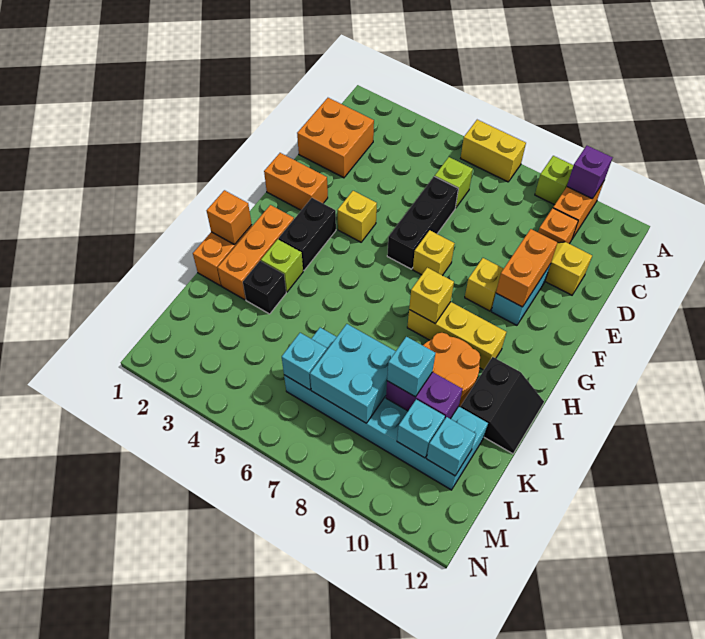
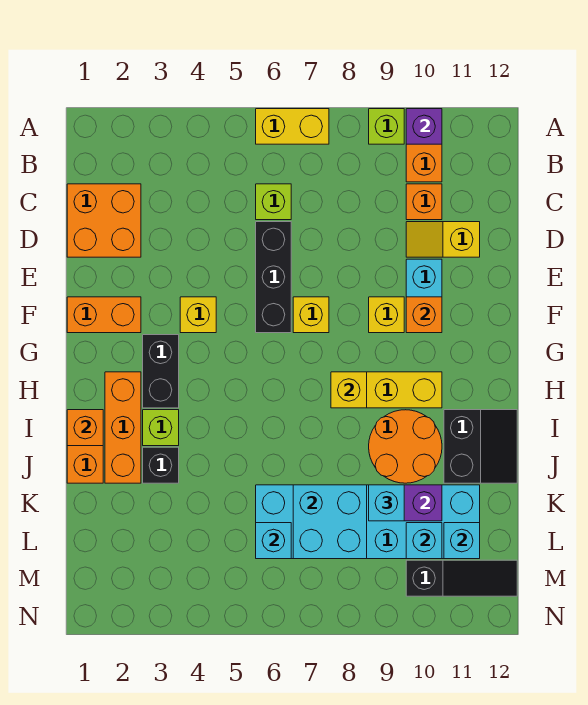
orange 1x2 brick [496,229,558,307] -> orange 1x1 brick [406,297,442,333]
none -> black 1x3 slope [406,560,517,596]

